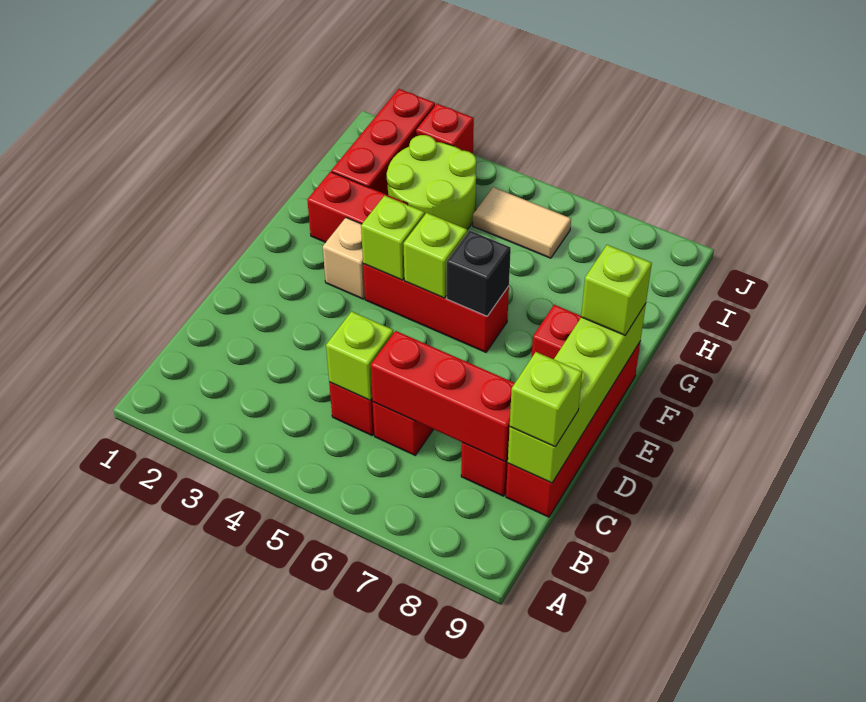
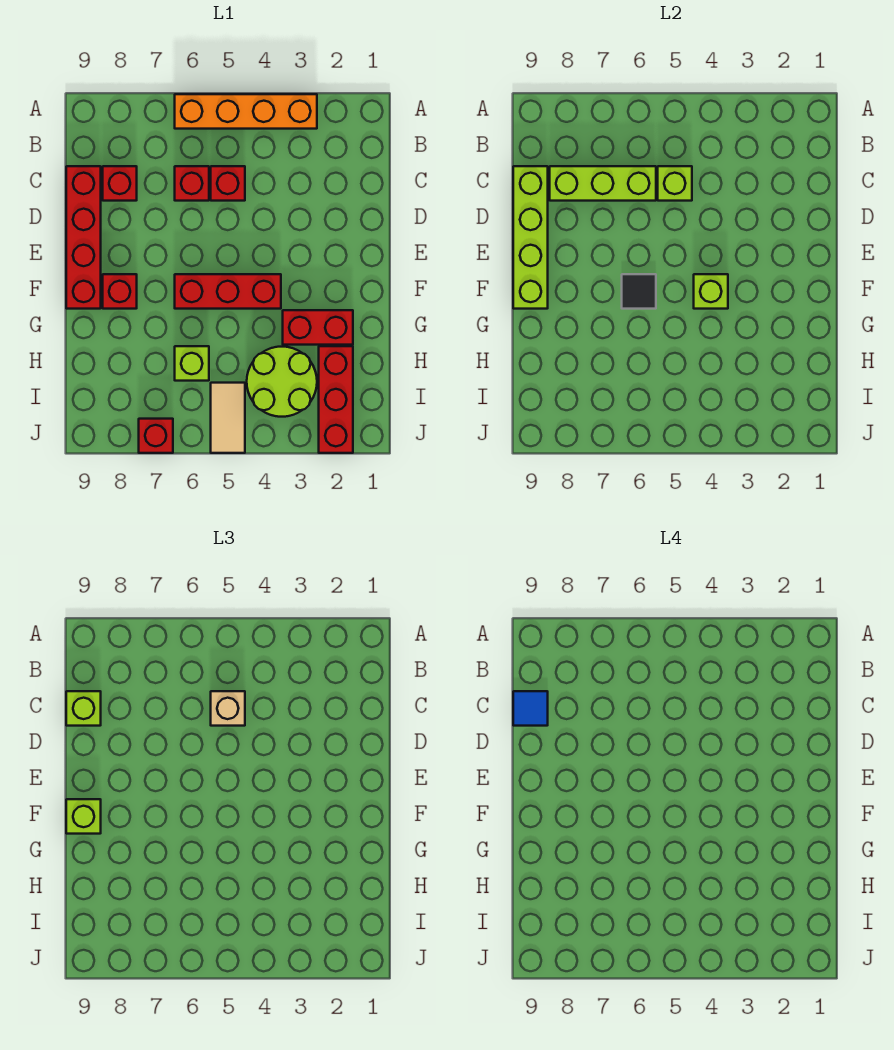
none -> orange 1x4 brick [175,94,317,129]
red 1x3 brick [371,331,515,462] -> lime 1x3 brick [550,166,656,201]
none -> blue 1x1 tile [513,691,548,726]
tan 1x1 brick [323,218,365,299] -> tan 1x1 brick moved to [211,691,245,726]
lime 1x1 brick [403,213,467,298] -> lime 1x1 brick moved to [175,346,209,381]
black 1x1 brick [447,230,511,316] -> black 1x1 tile [622,274,656,309]
tan 1x2 tile [473,187,571,258] -> tan 1x2 tile turned to [211,383,245,453]
red 1x1 brick [416,104,474,154] -> red 1x1 brick moved to [139,419,173,453]

